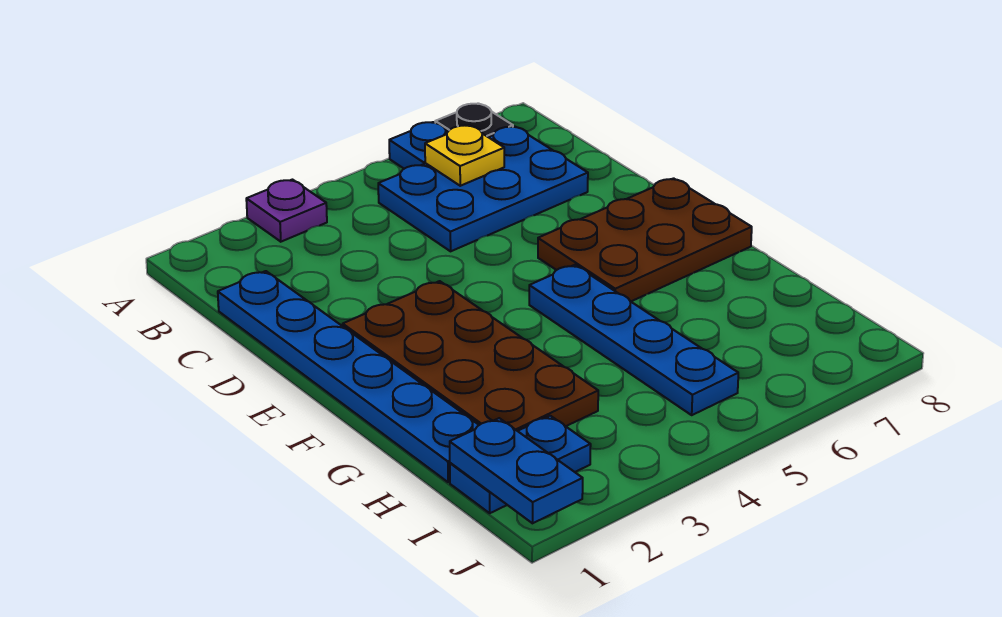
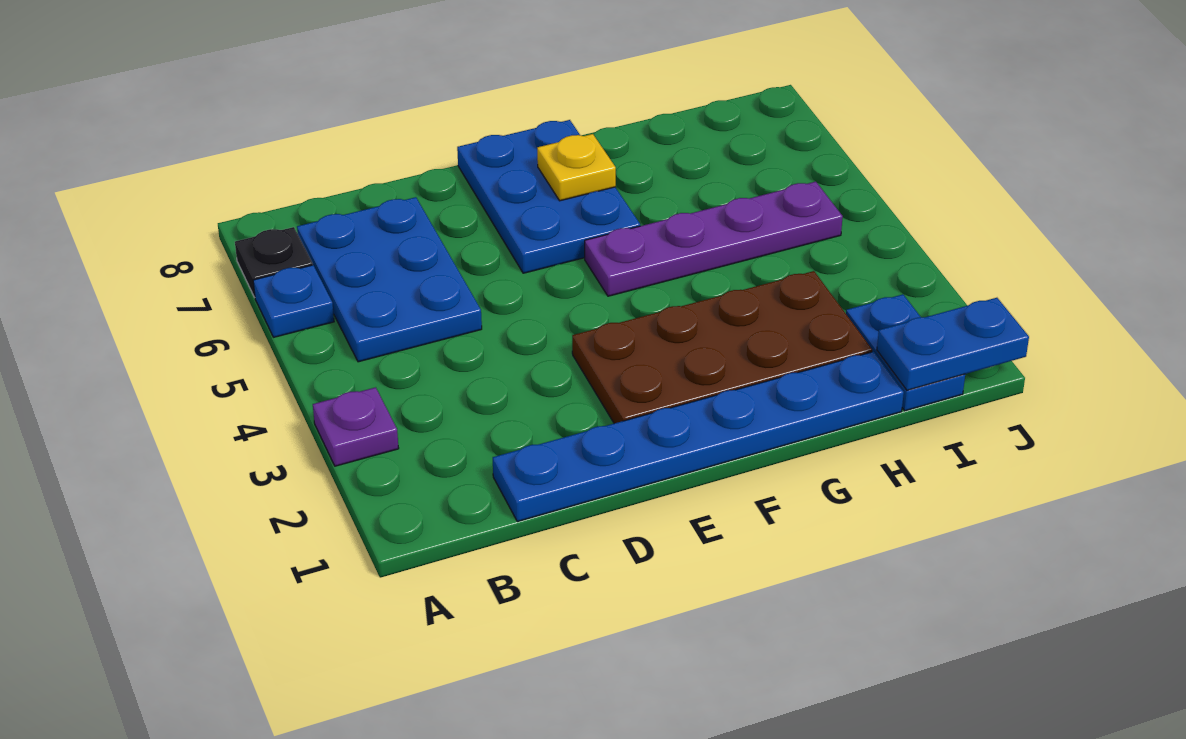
yellow 1x1 plate [425,125,504,186] -> yellow 1x1 plate moved to [537,134,616,201]
brown 2x3 plate [538,178,752,302] -> blue 2x3 plate [457,120,640,273]
blue 1x4 plate [529,265,738,415] -> purple 1x4 plate [585,181,843,296]

